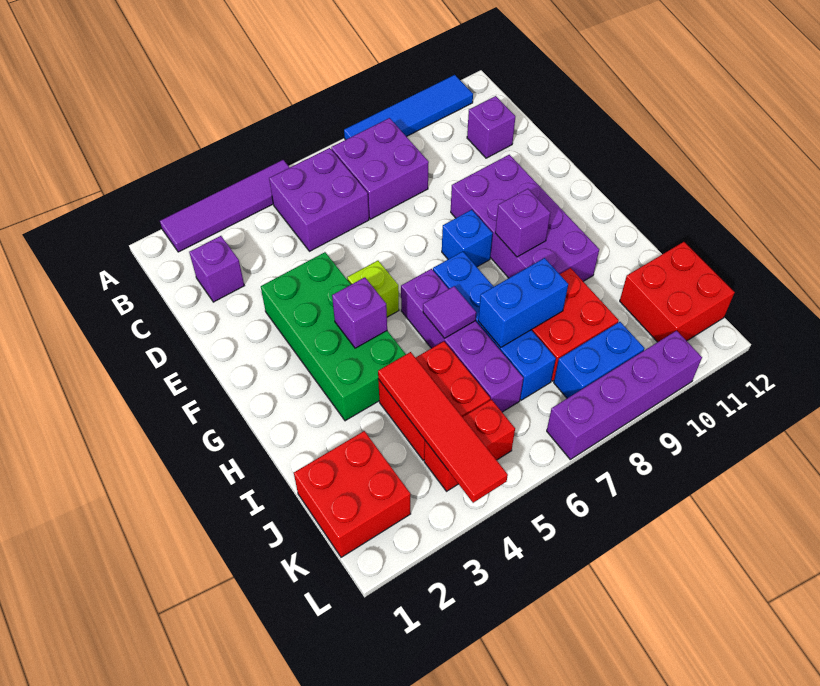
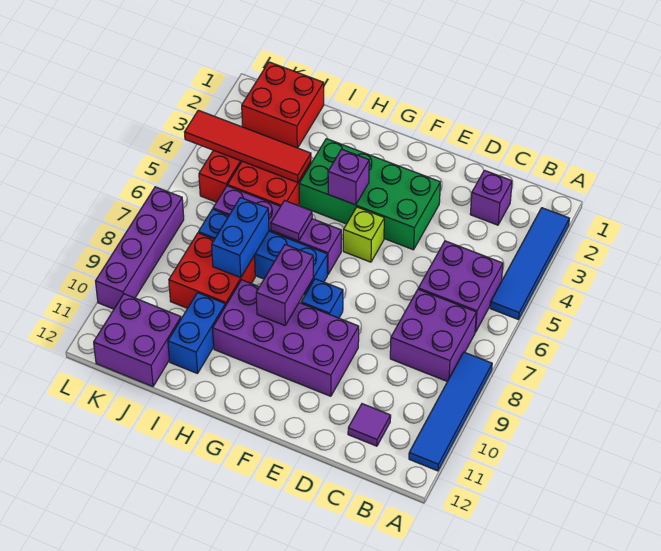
purple 1x4 tile [160,160,290,252] -> blue 1x4 tile [490,208,569,320]
purple 1x1 brick [467,96,515,158] -> purple 1x1 tile [348,404,391,446]
purple 1x1 brick [495,189,550,257] -> purple 1x2 brick [256,245,313,325]
red 2x2 brick [620,242,735,342] -> purple 2x2 brick [94,294,181,387]
blue 1x2 brick [554,322,644,398] -> blue 1x2 brick moved to [168,293,225,374]

